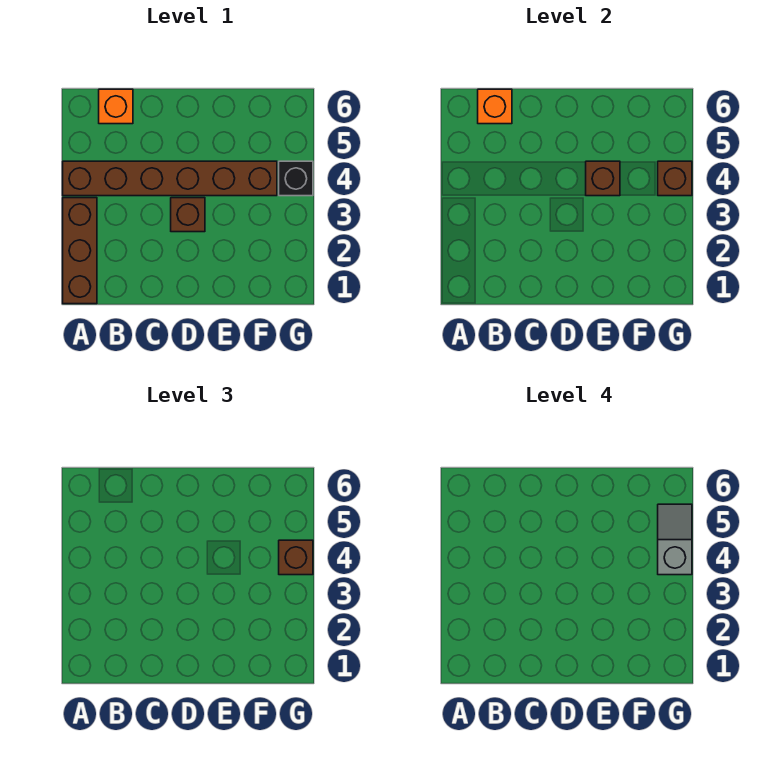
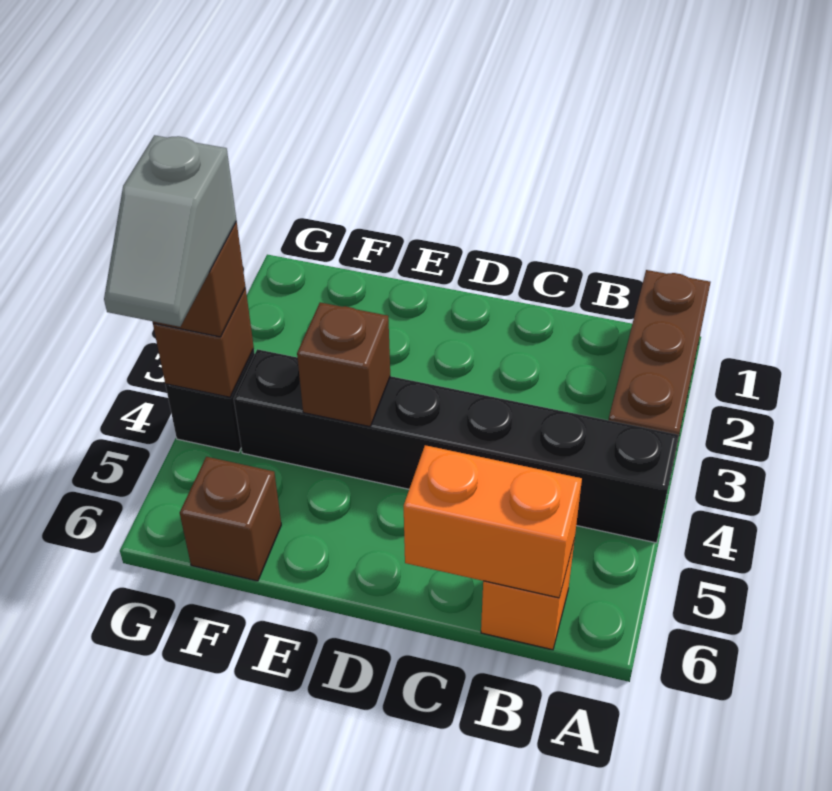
brown 1x6 brick [63,161,277,196] -> black 1x6 brick [234,349,679,543]
orange 1x1 brick [478,89,512,124] -> orange 1x2 brick [404,445,582,598]
brown 1x1 brick [171,198,205,232] -> brown 1x1 brick moved to [180,457,281,581]

